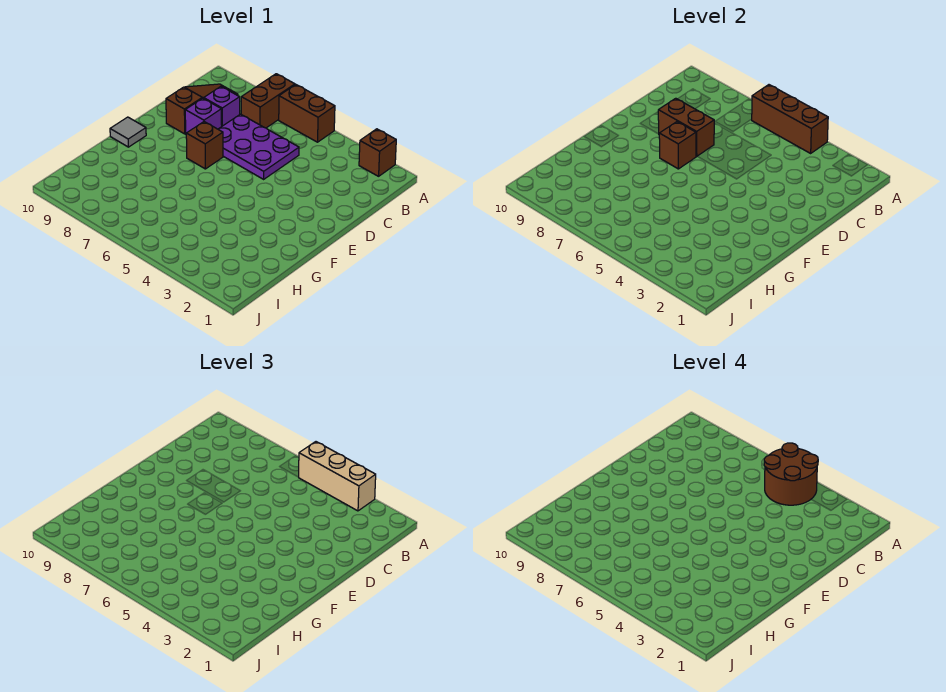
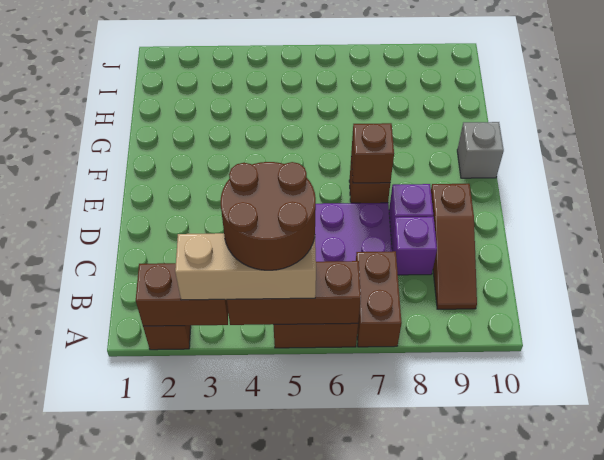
brown 1x2 brick [658,98,714,156] -> brown 1x2 brick moved to [136,263,228,326]
grey 1x1 tile [110,117,146,147] -> grey 1x1 brick [457,122,504,178]

